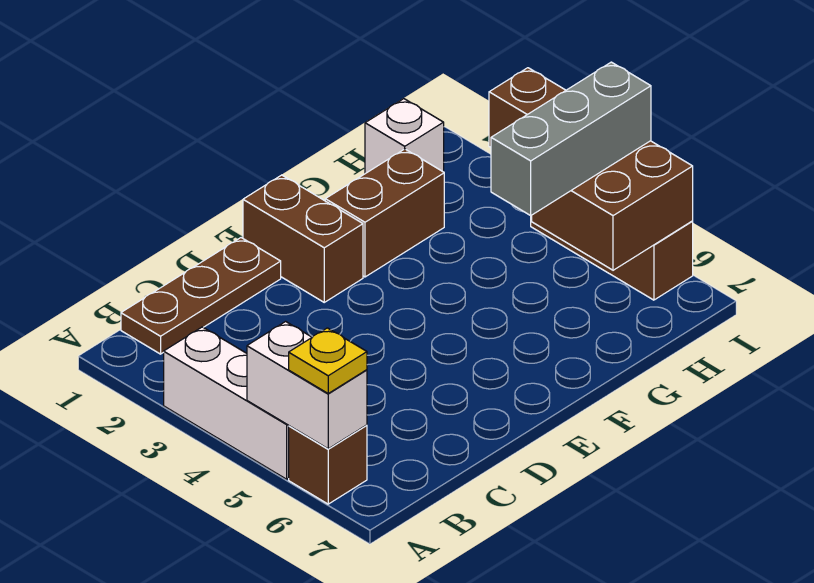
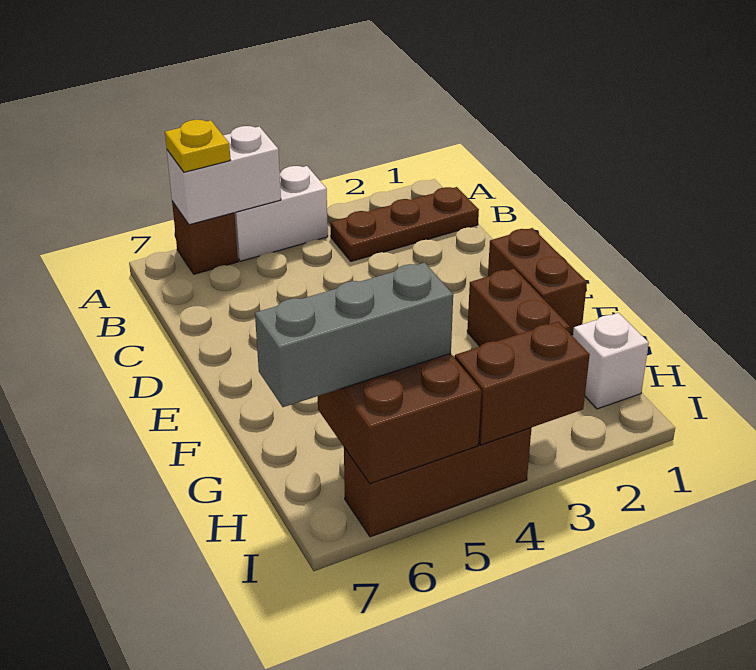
white 1x3 brick [164,327,289,479] -> white 1x2 brick [234,166,328,261]
brown 1x3 plate [121,238,281,354] -> brown 1x3 plate turned to [330,187,479,261]
brown 1x2 brick [243,175,363,302] -> brown 1x2 brick turned to [488,228,587,335]
grey 1x3 brick [491,62,651,216] -> grey 1x3 brick turned to [255,263,453,407]

